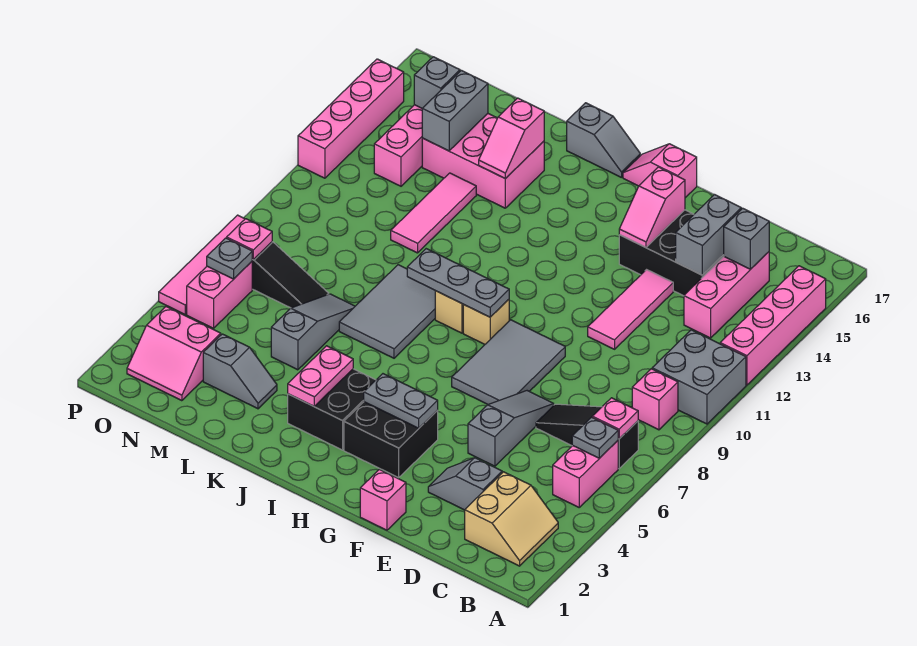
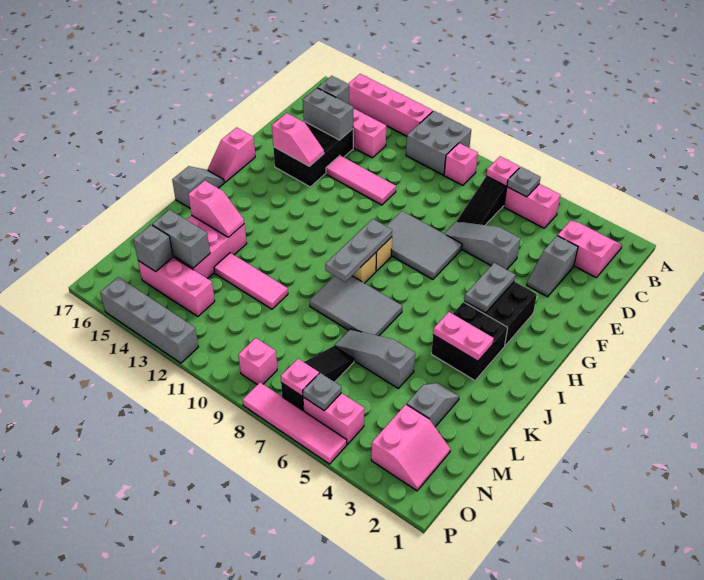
tan 2x2 slope [465,472,558,566] -> pink 2x2 slope [558,221,622,277]
pink 1x1 brick [360,469,406,530] -> pink 1x1 brick moved to [238,338,277,385]
pink 1x4 brick [298,59,404,178] -> grey 1x4 brick [100,277,198,363]

